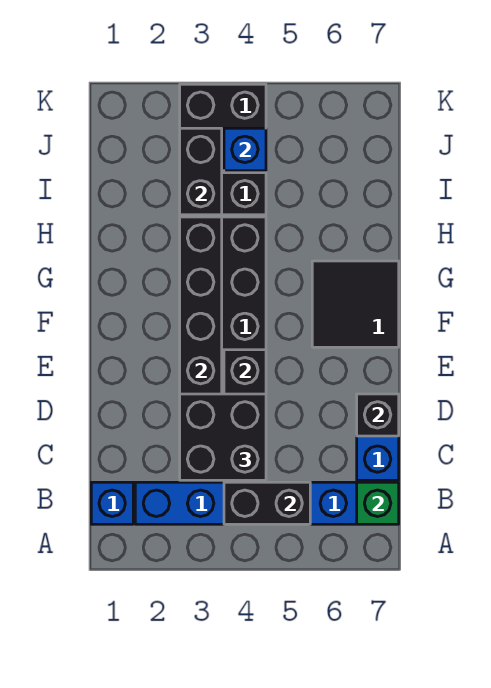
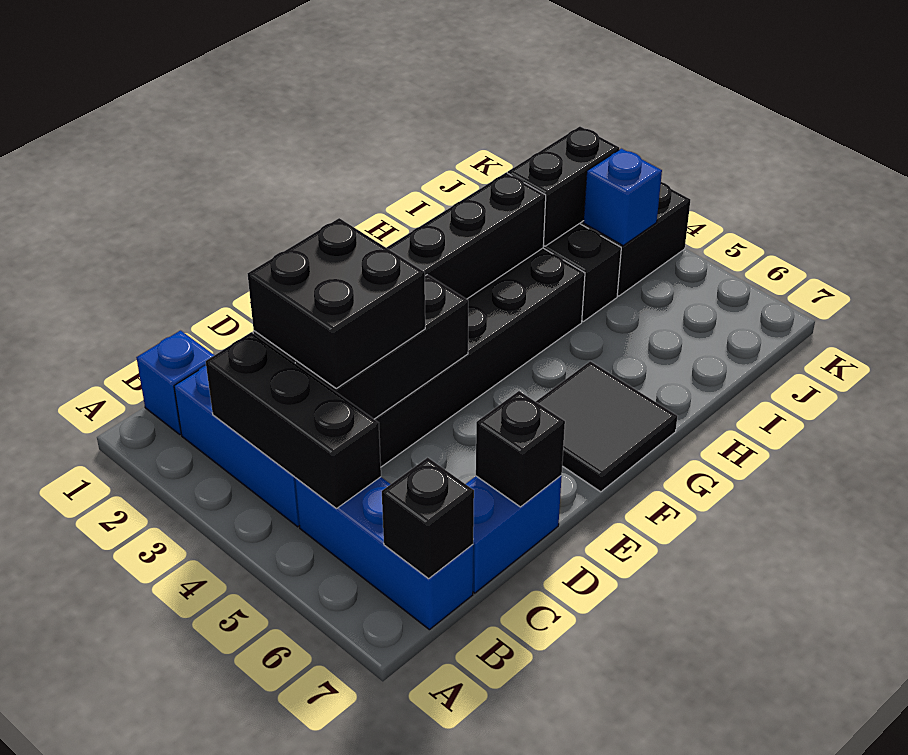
black 1x2 brick [224,482,310,524] -> black 1x3 brick [206,332,381,509]
green 1x1 brick [357,482,399,524] -> black 1x1 brick [382,457,474,579]

